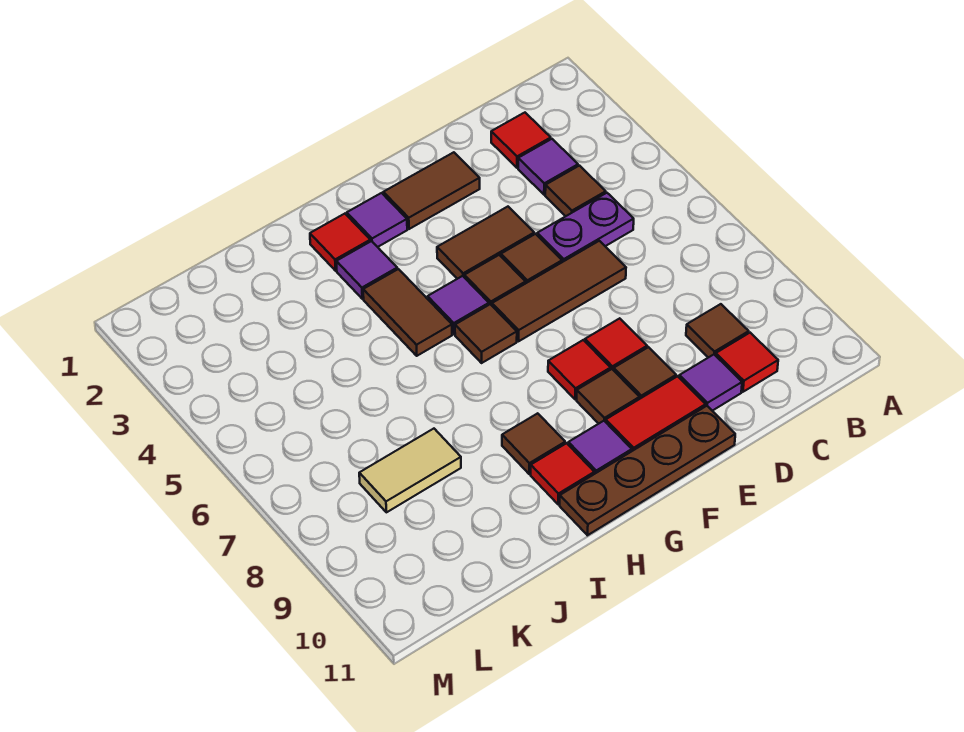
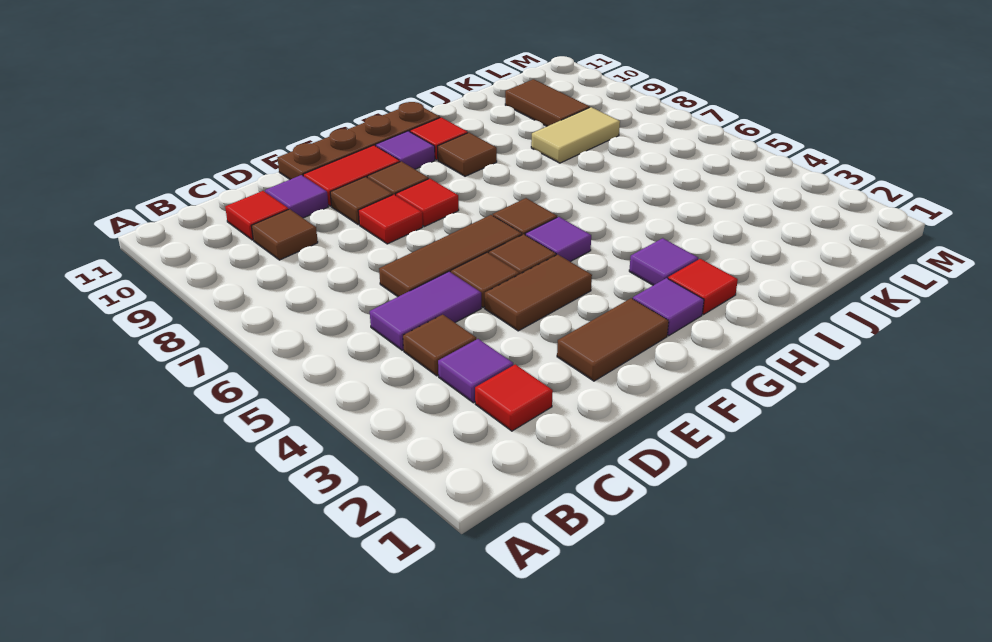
purple 1x2 plate [537,193,634,262] -> purple 1x2 tile [370,272,481,350]
brown 1x2 tile [363,269,452,356] -> brown 1x2 tile moved to [505,79,590,126]

